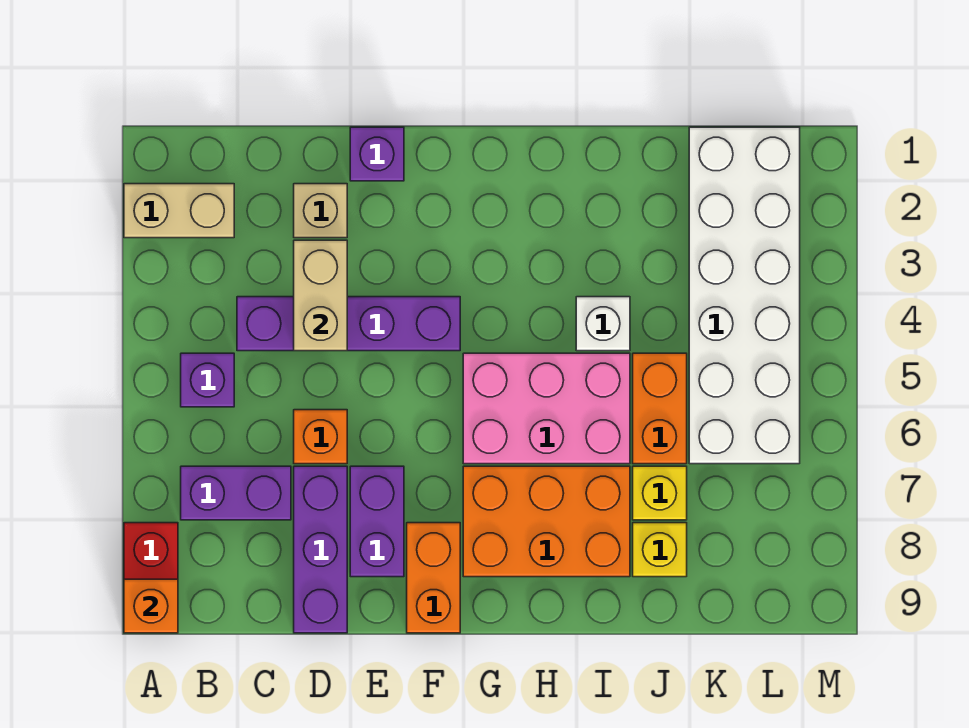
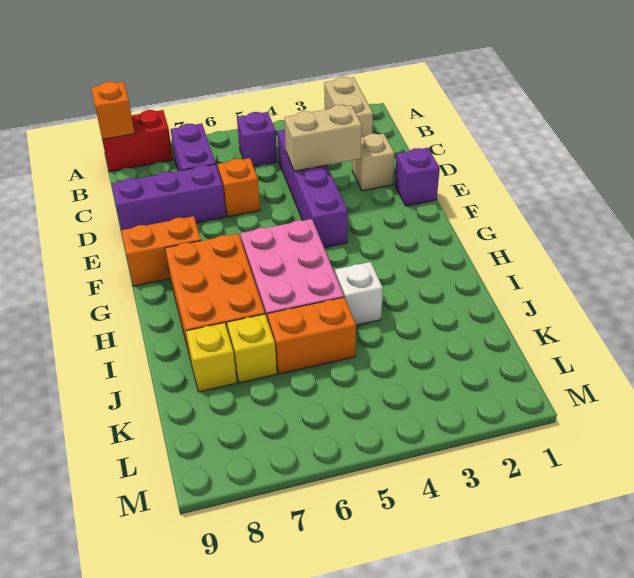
purple 1x2 brick [350,466,404,577] -> none
white 2x6 brick [689,127,800,464] -> none

